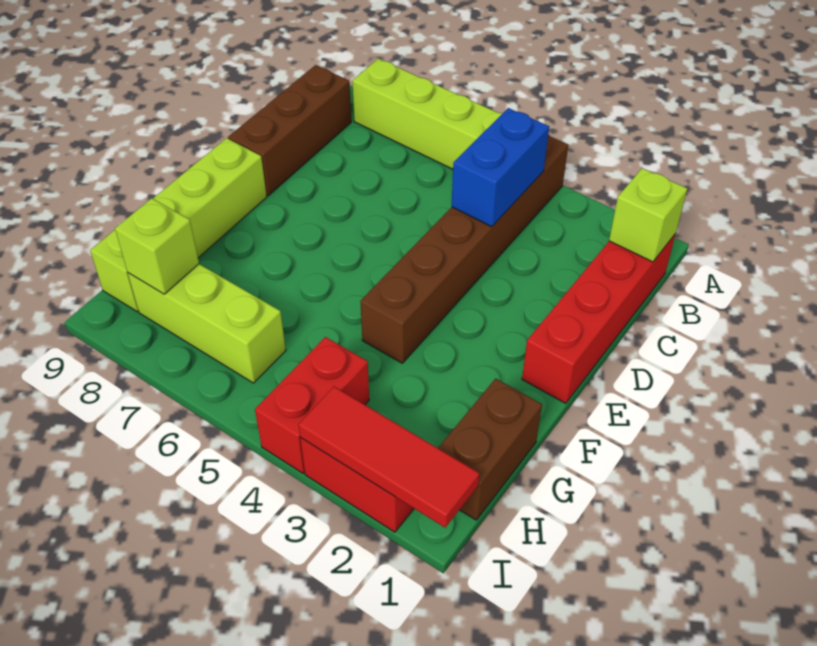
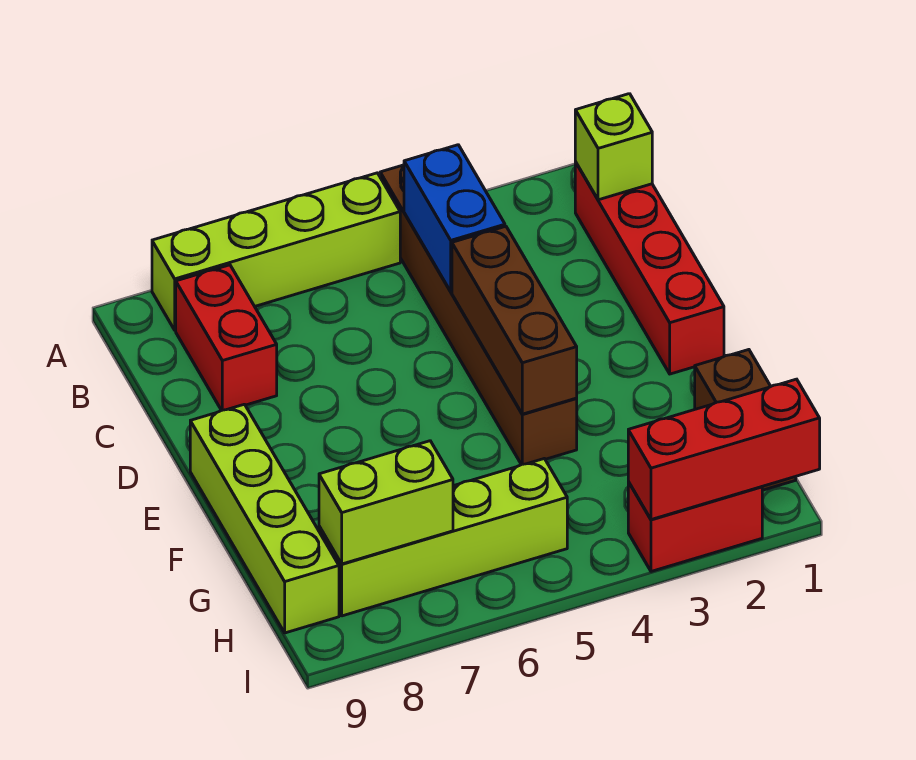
brown 1x3 brick [228,65,351,196] -> brown 1x3 brick moved to [452,226,577,414]
red 1x2 brick [255,337,369,473] -> red 1x2 brick moved to [176,265,277,410]
lime 1x3 brick [128,264,286,383] -> lime 1x4 brick [319,459,567,616]
lime 1x1 brick [115,198,199,294] -> lime 1x2 brick [319,441,453,564]
red 1x3 tile [299,387,479,528] -> red 1x3 brick [628,379,820,520]

